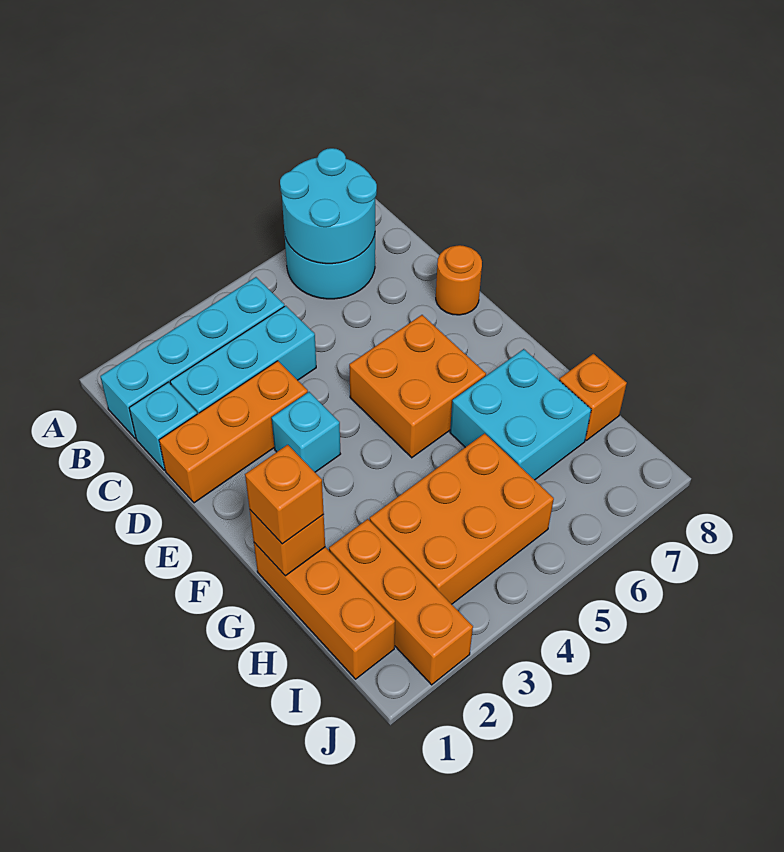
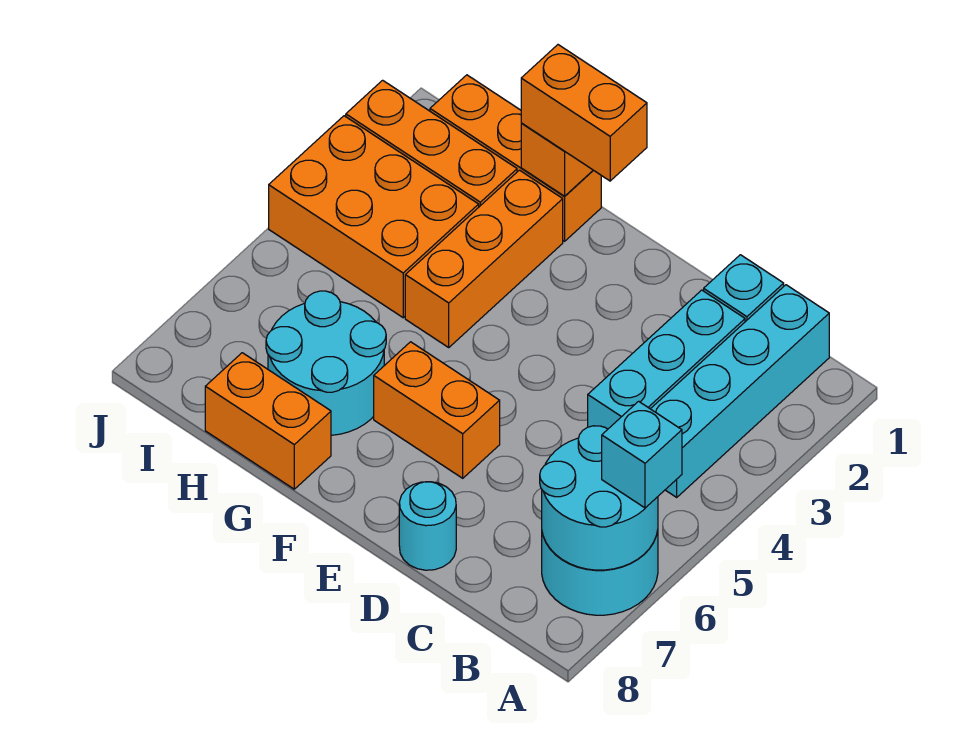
orange 1x3 brick [159,361,308,503] -> orange 1x3 brick moved to [405,170,563,347]
orange 1x1 round brick [436,245,482,315] -> cyan 1x1 round brick [399,482,456,570]
cyan 1x1 brick [272,392,340,472] -> cyan 1x1 brick moved to [602,401,682,508]
orange 2x2 brick [349,315,486,458] -> orange 1x2 brick [374,342,500,478]
orange 1x1 brick [245,445,324,544] -> orange 1x2 brick [521,45,647,181]
cyan 2x2 brick [450,349,591,480] -> cyan 2x2 round brick [266,291,386,435]
orange 2x3 brick [370,433,554,604] -> orange 2x3 brick turned to [269,116,479,318]
orange 1x1 brick [559,354,627,440] -> orange 1x2 brick [205,353,331,489]

